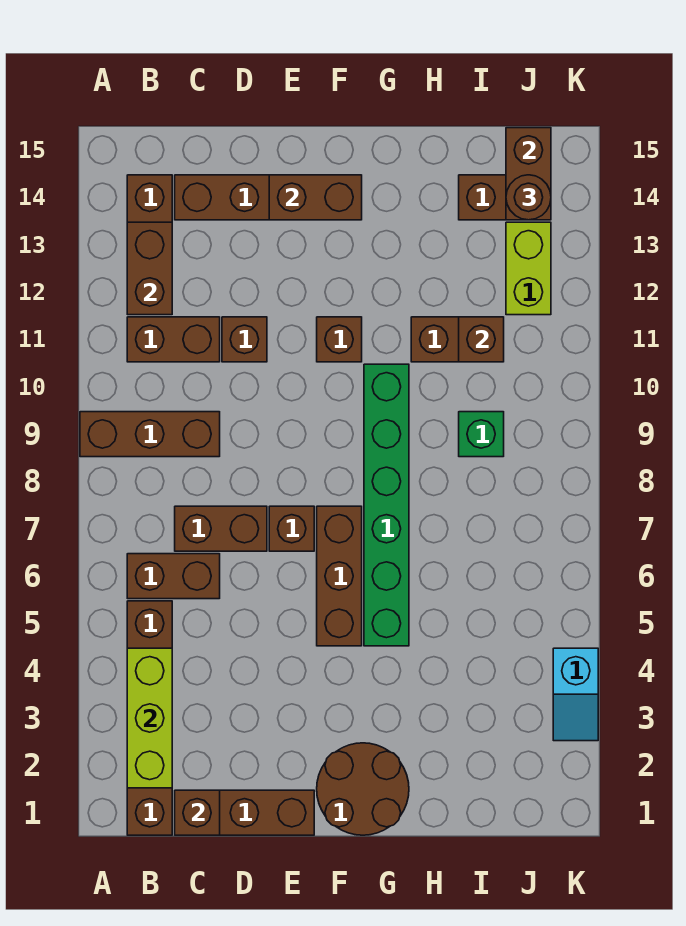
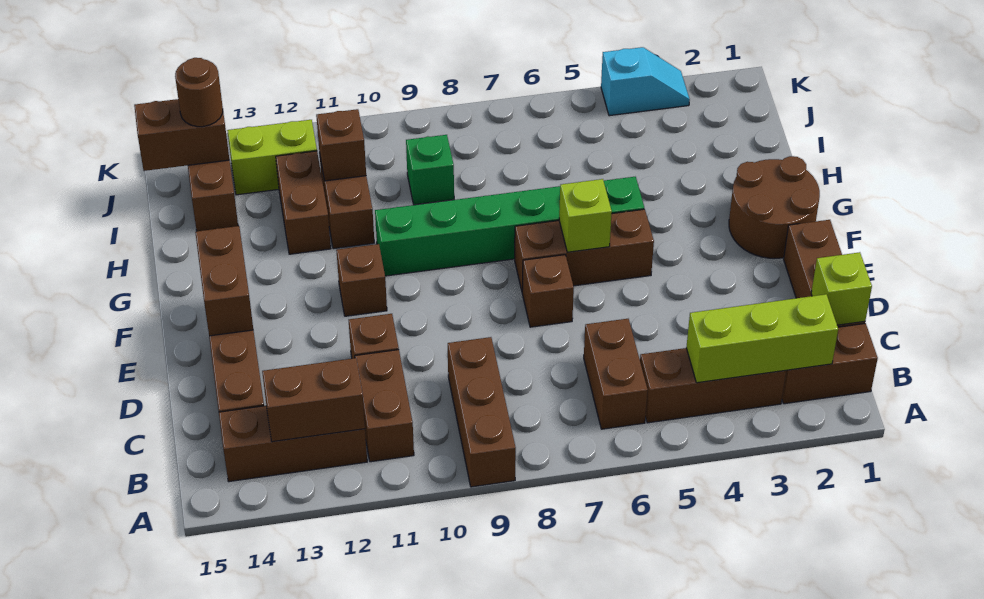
brown 1x1 brick [175,790,220,835] -> lime 1x1 brick [811,252,872,325]
brown 1x2 brick [175,506,267,551] -> brown 1x2 brick moved to [276,151,331,254]
none -> lime 1x1 brick [559,179,612,252]

